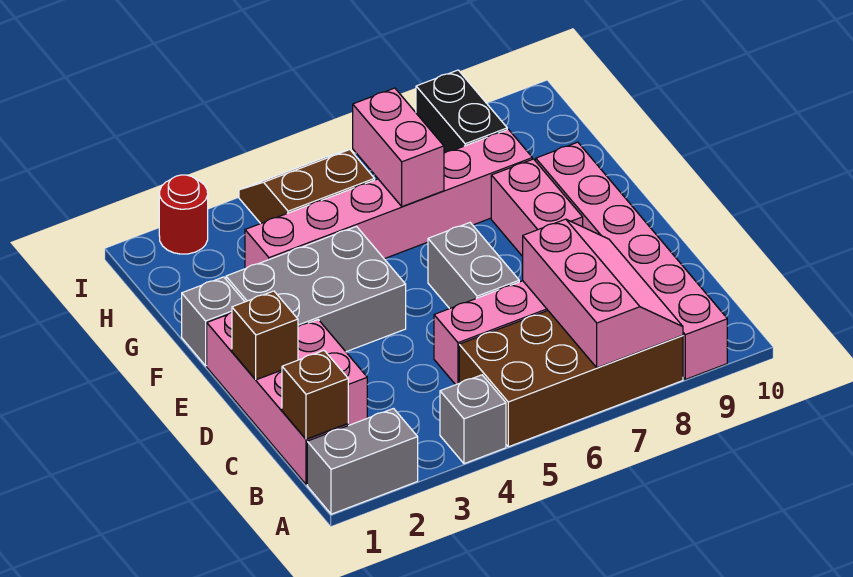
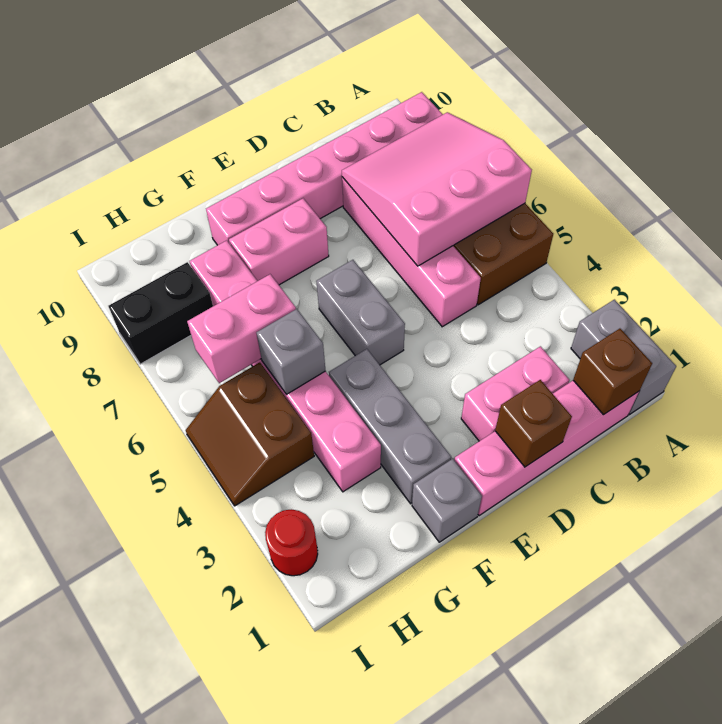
grey 1x1 brick [440,375,506,464] -> grey 1x1 brick moved to [256,309,325,395]
pink 2x3 slope [523,219,683,368] -> pink 3x3 slope [342,112,532,266]
grey 1x2 brick [428,223,519,309] -> grey 1x2 brick turned to [316,260,405,365]
grey 2x3 brick [226,226,406,352] -> grey 1x3 brick [329,349,451,504]

